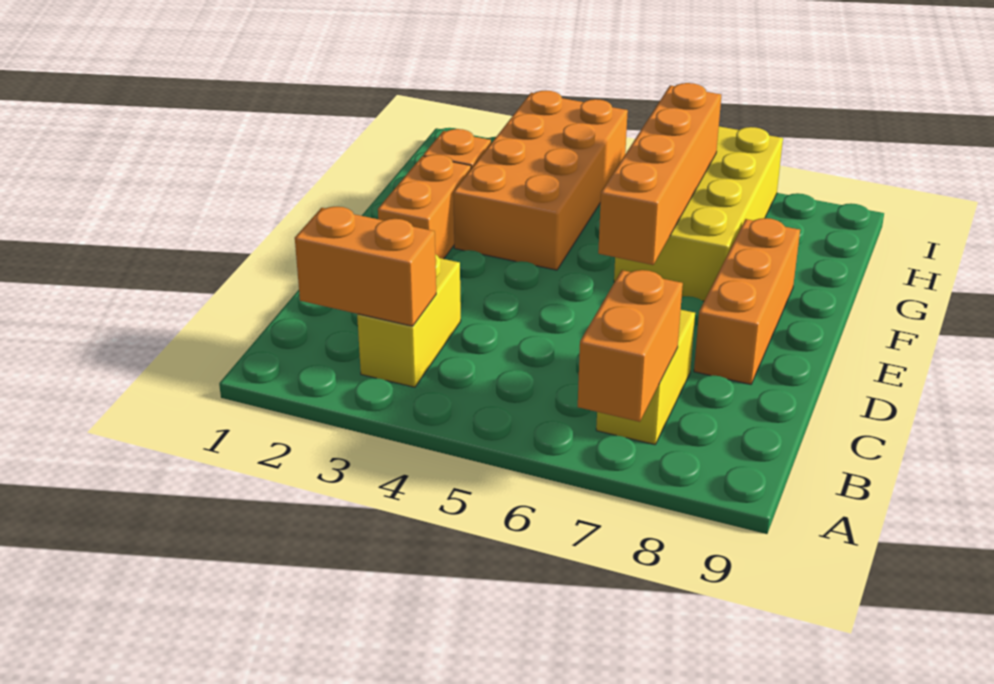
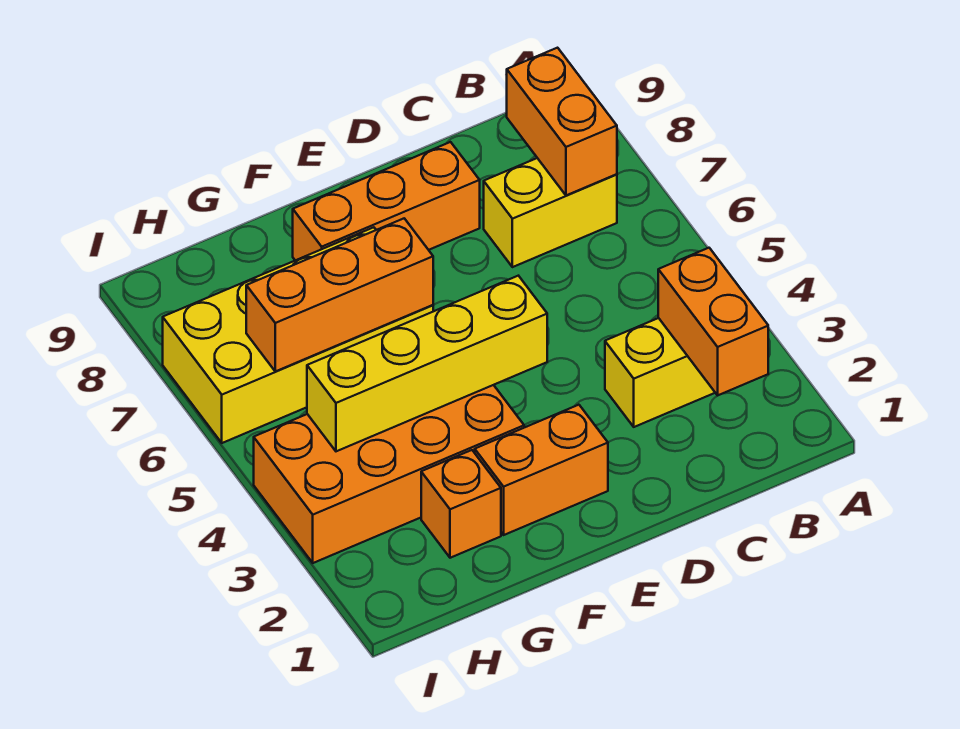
orange 1x2 brick [578,270,683,422] -> orange 1x2 brick turned to [507,48,617,195]
none -> yellow 1x4 brick [307,276,547,451]
orange 1x4 brick [598,83,721,265] -> orange 1x3 brick [246,218,433,371]

